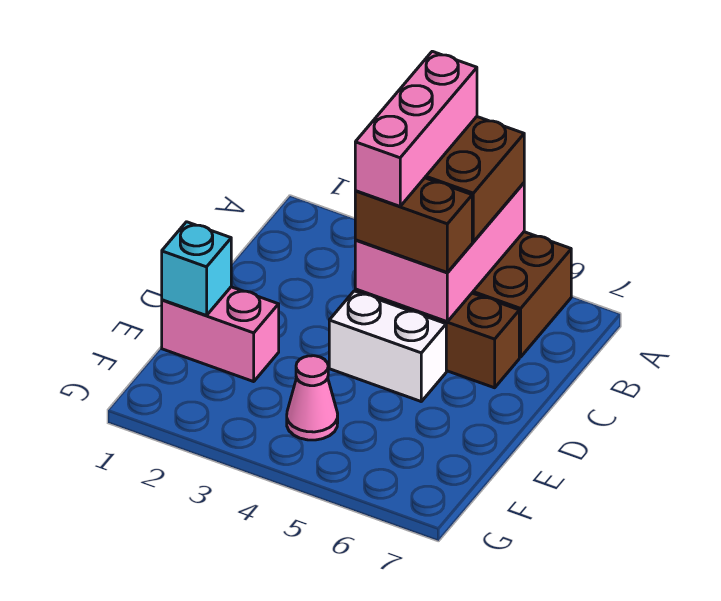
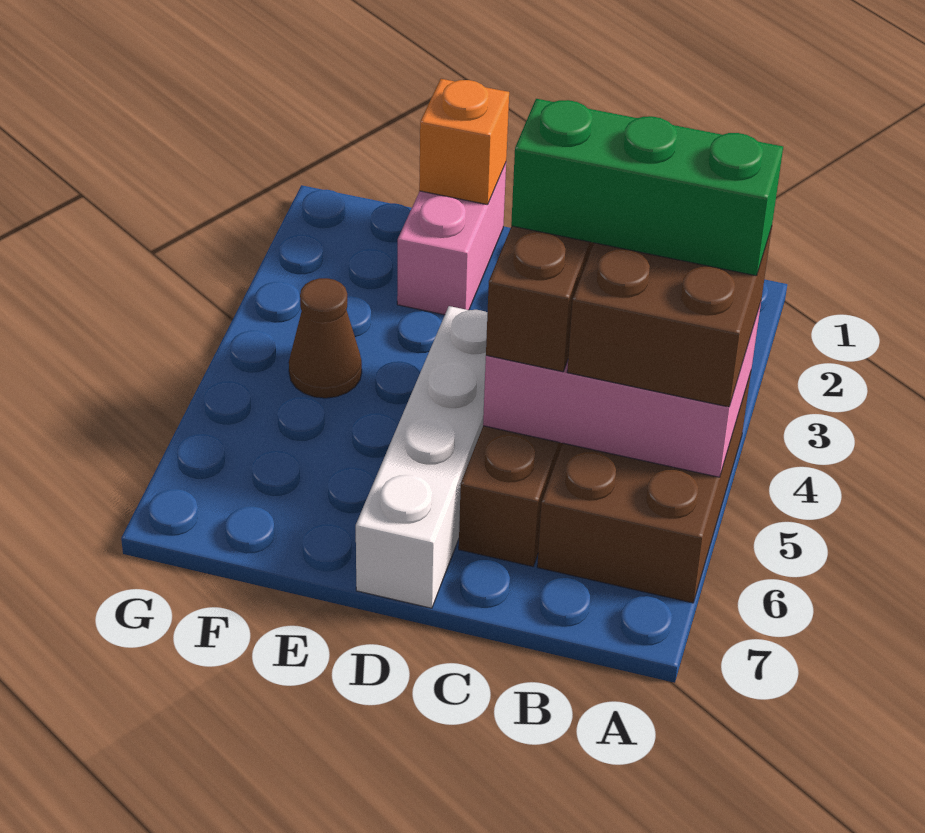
pink 1x3 brick [355,51,477,206] -> green 1x3 brick [511,99,783,276]
white 1x2 brick [329,291,446,401] -> white 1x4 brick [356,306,487,608]
cyan 1x1 brick [162,222,231,316] -> orange 1x1 brick [419,79,509,205]
pink 1x1 cone [287,356,338,440] -> brown 1x1 cone [289,278,362,398]

